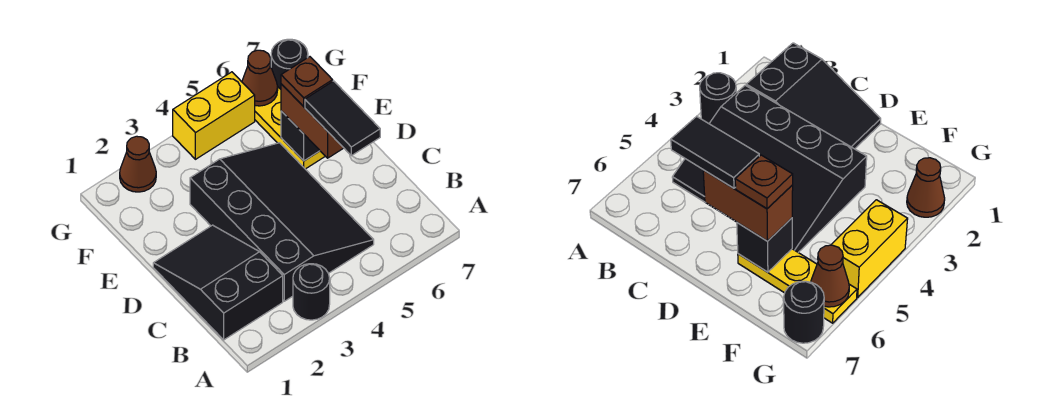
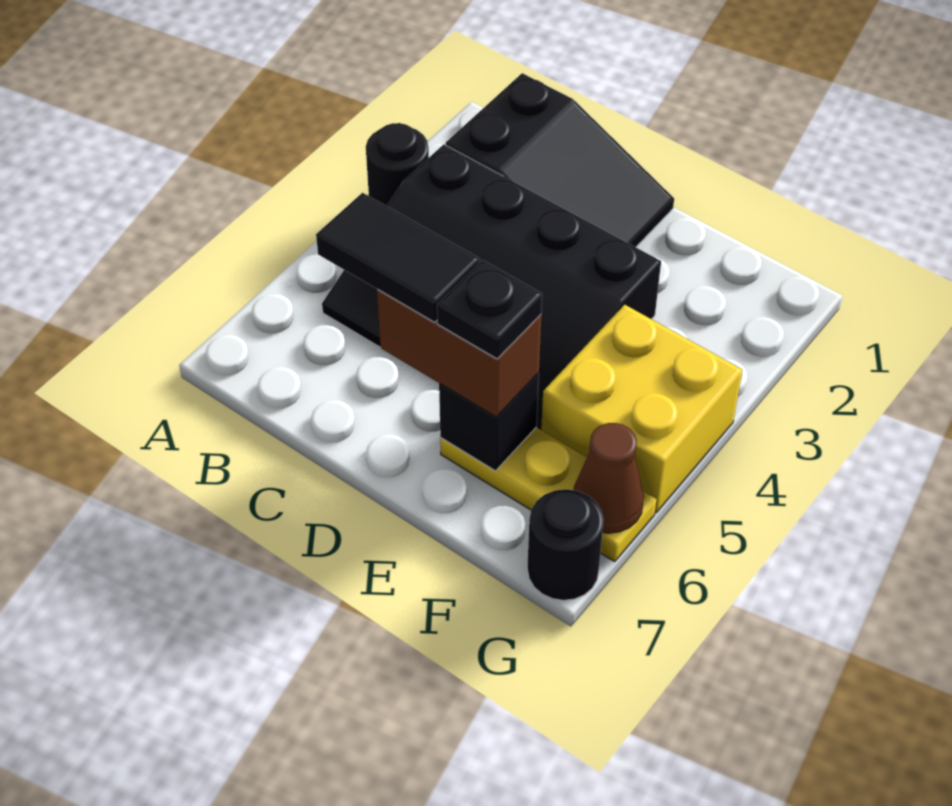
brown 1x1 plate [281,57,333,107] -> black 1x1 plate [437,260,542,359]
brown 1x1 cone [120,136,156,192] -> none
yellow 1x2 brick [173,72,255,159] -> yellow 2x2 brick [541,305,742,512]

